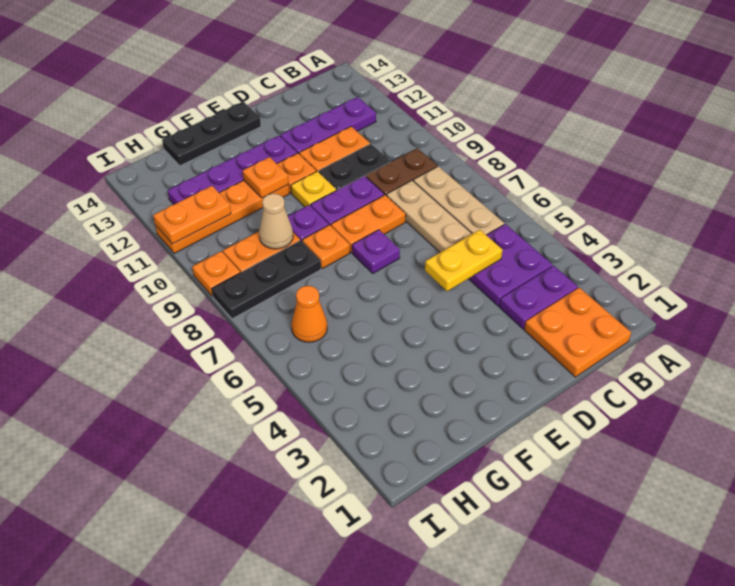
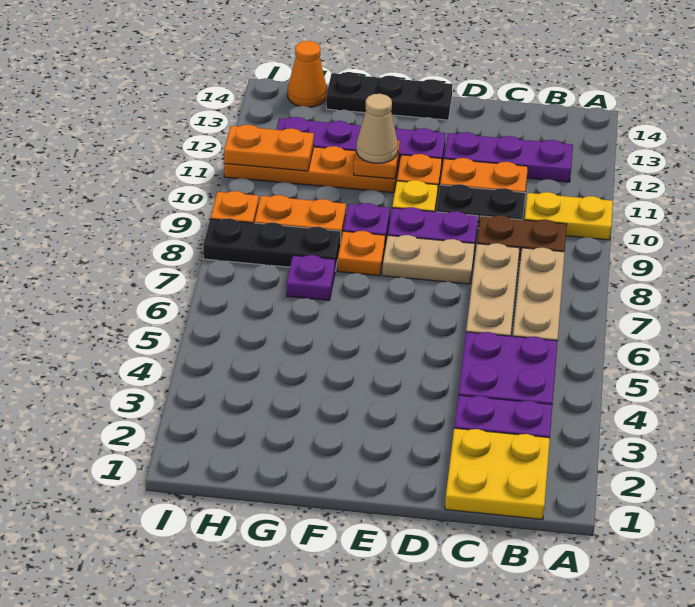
orange 2x2 plate [524,288,631,377] -> yellow 2x2 plate [445,428,550,519]
yellow 1x2 plate [425,230,503,291] -> yellow 1x2 plate moved to [525,192,613,240]
orange 1x2 plate [331,195,406,252] -> tan 1x2 plate [382,235,475,284]
purple 1x1 plate [352,230,400,273] -> purple 1x1 plate moved to [287,255,335,300]
tan 1x1 cone [259,194,293,249] -> tan 1x1 cone moved to [356,94,398,163]
orange 1x1 cone [291,286,327,342] -> orange 1x1 cone moved to [288,41,327,107]

